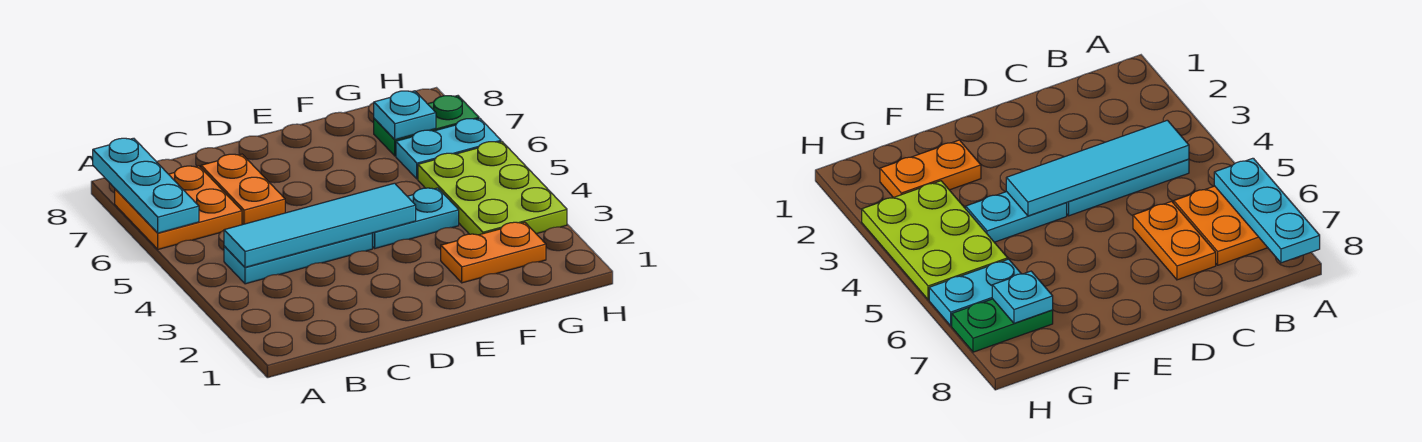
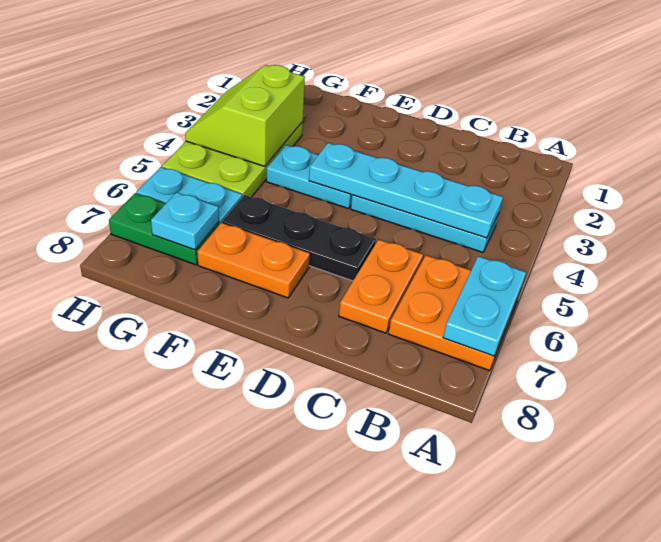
cyan 1x3 plate [93,138,199,233] -> cyan 1x2 plate [443,256,526,356]
cyan 1x4 tile [224,183,416,267] -> cyan 1x4 plate [309,143,503,238]
none -> black 1x3 plate [222,195,376,281]
orange 1x2 plate [441,222,546,283] -> orange 1x2 plate moved to [197,223,310,298]
none -> lime 2x2 slope [185,65,305,166]

